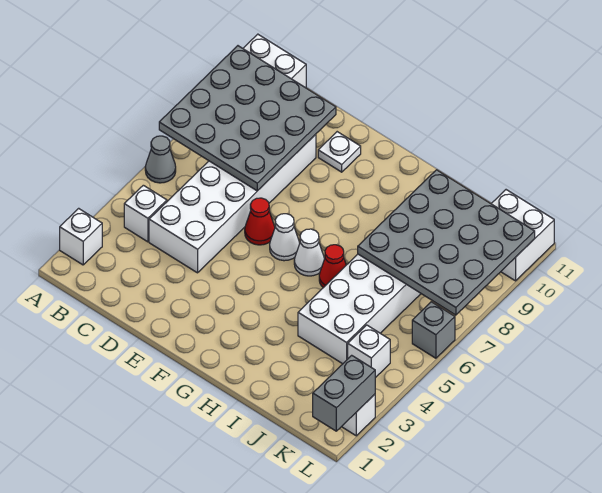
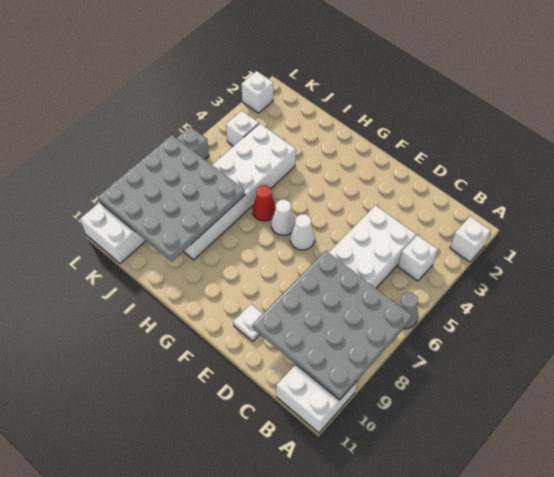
red 1x1 cone [245,198,275,245] -> none
grey 1x2 brick [313,355,375,431] -> none

